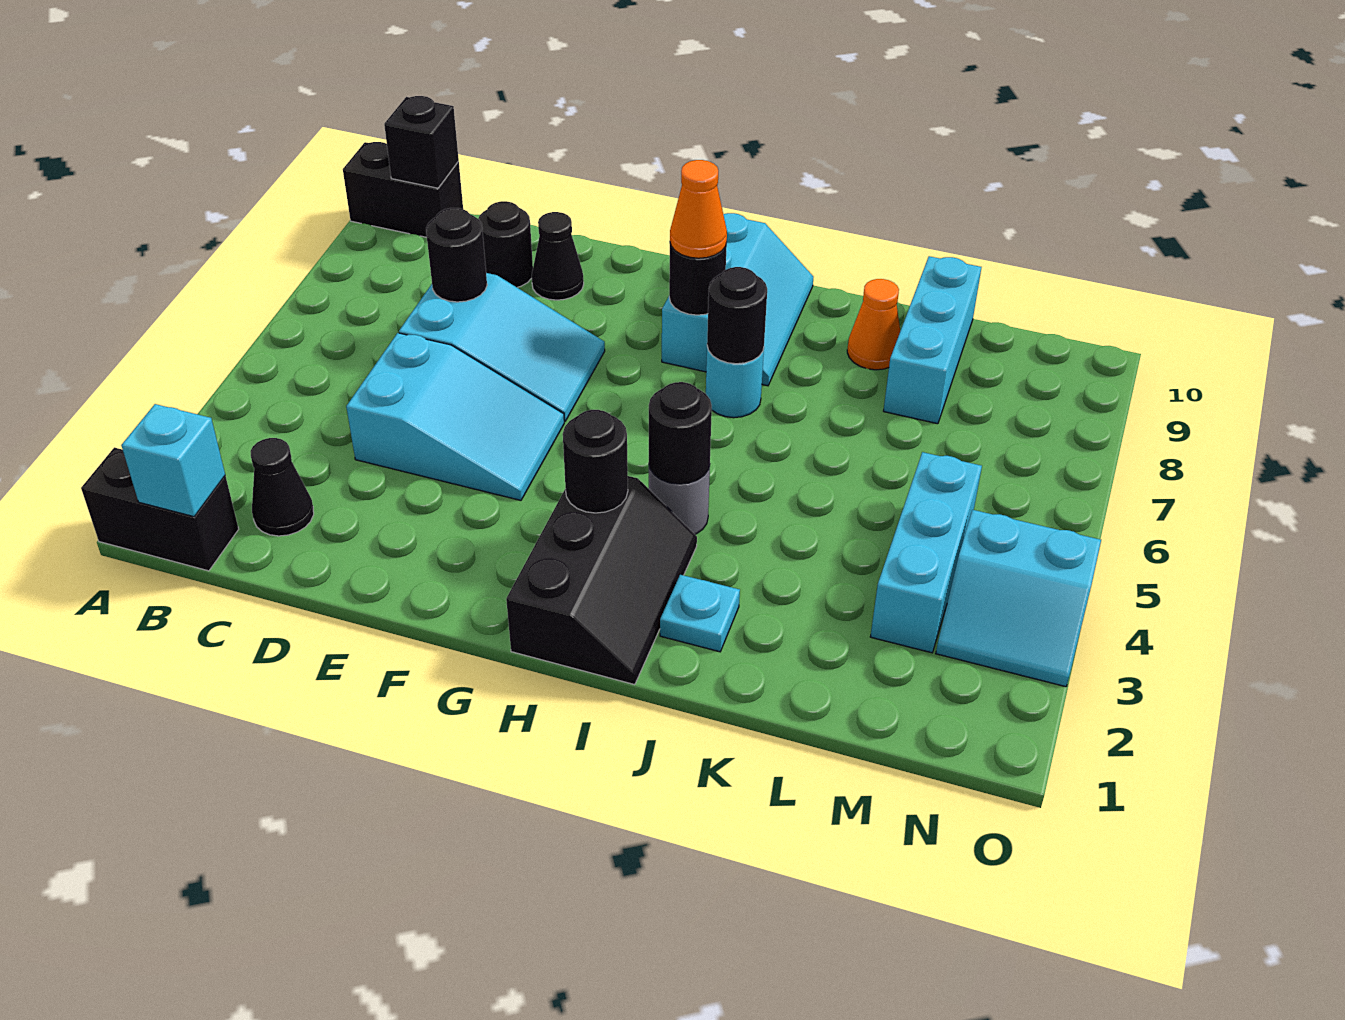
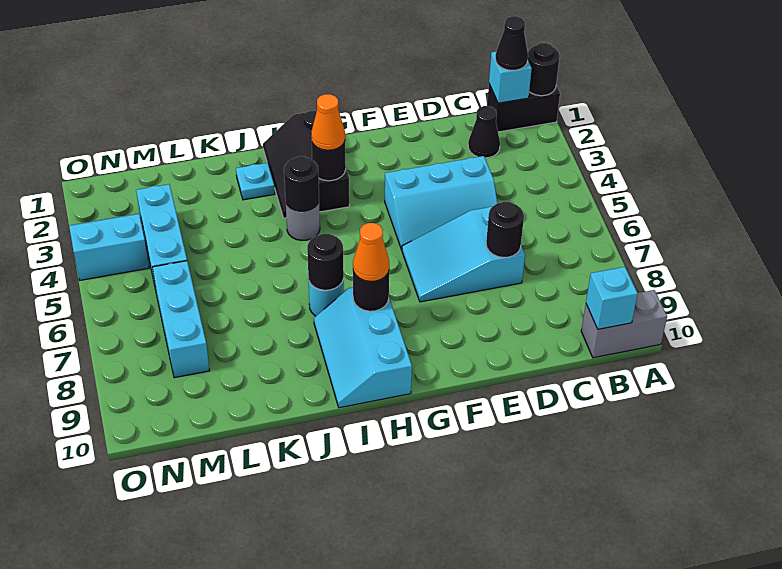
black 1x2 brick [343,142,463,237] -> grey 1x2 brick [581,290,667,358]
black 1x1 brick [384,96,459,188] -> cyan 1x1 brick [586,267,638,329]
cyan 2x3 slope [346,333,564,500] -> cyan 2x3 slope turned to [385,156,498,250]
black 1x1 round brick [478,201,533,287] -> black 1x1 round brick moved to [528,43,560,96]
black 1x1 cone [532,212,584,300] -> black 1x1 cone moved to [495,16,528,70]
orange 1x1 cone [847,279,900,370] -> orange 1x1 cone moved to [311,94,345,150]
cyan 1x3 brick [884,256,981,424] -> cyan 1x3 brick moved to [153,261,210,378]

